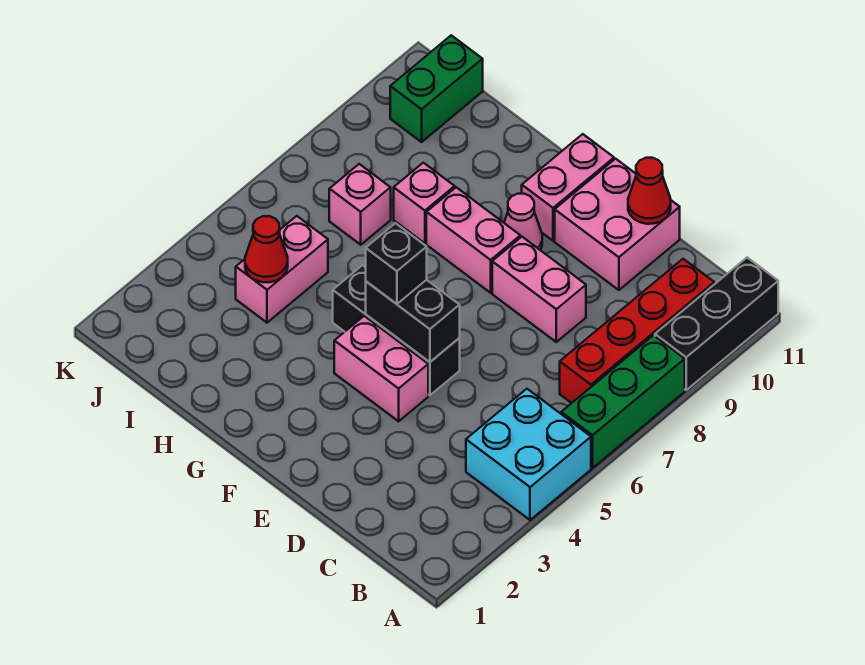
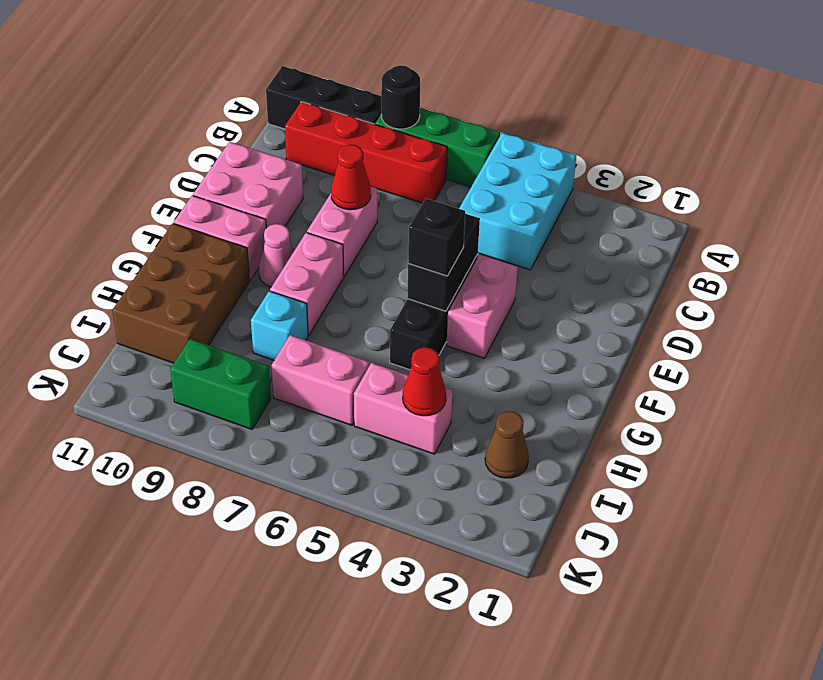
cyan 2x2 brick [466,389,591,520] -> cyan 2x3 brick [459,133,576,270]
none -> black 1x1 round brick [381,65,420,129]
red 1x1 cone [628,158,671,224] -> red 1x1 cone moved to [331,144,371,210]
none -> brown 2x3 brick [112,223,250,363]
pink 1x1 brick [394,163,455,243] -> cyan 1x1 brick [251,291,308,360]
none -> brown 1x1 cone [485,411,529,478]
pink 1x1 brick [329,164,391,245] -> pink 1x2 brick [272,335,369,425]
green 1x2 brick [390,35,483,142] -> green 1x2 brick moved to [170,339,271,429]

